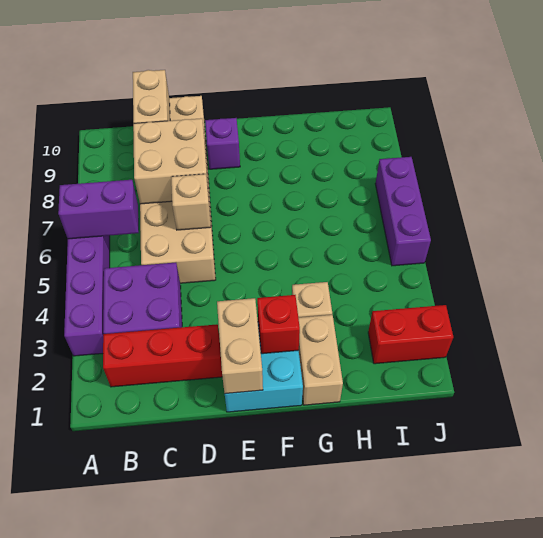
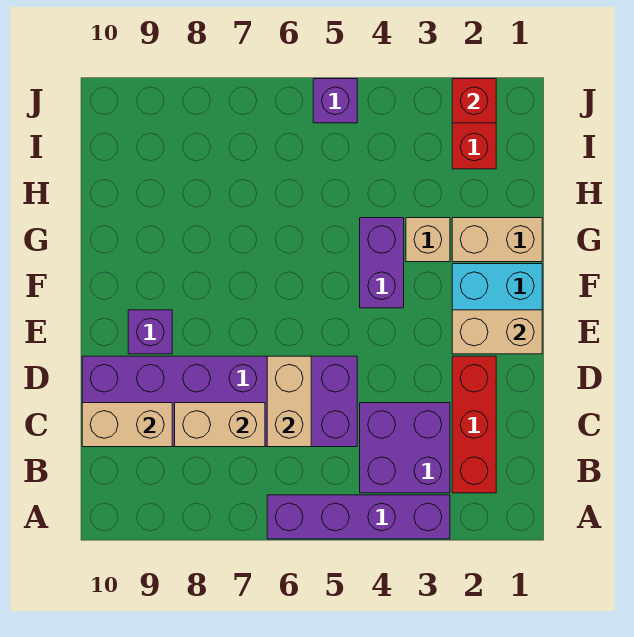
purple 1x2 brick [58,180,139,239] -> purple 1x2 brick moved to [360,218,404,308]
tan 2x6 brick [140,96,216,283] -> purple 2x6 brick [82,356,357,447]
tan 2x2 brick [133,118,209,204] -> tan 1x2 brick [175,403,265,447]
tan 1x1 brick [171,174,211,230] -> tan 1x2 brick [267,356,311,447]
red 1x1 brick [257,295,300,354] -> red 1x1 brick moved to [452,79,496,123]
purple 1x3 brick [375,157,431,266] -> purple 1x1 brick [313,79,357,123]

